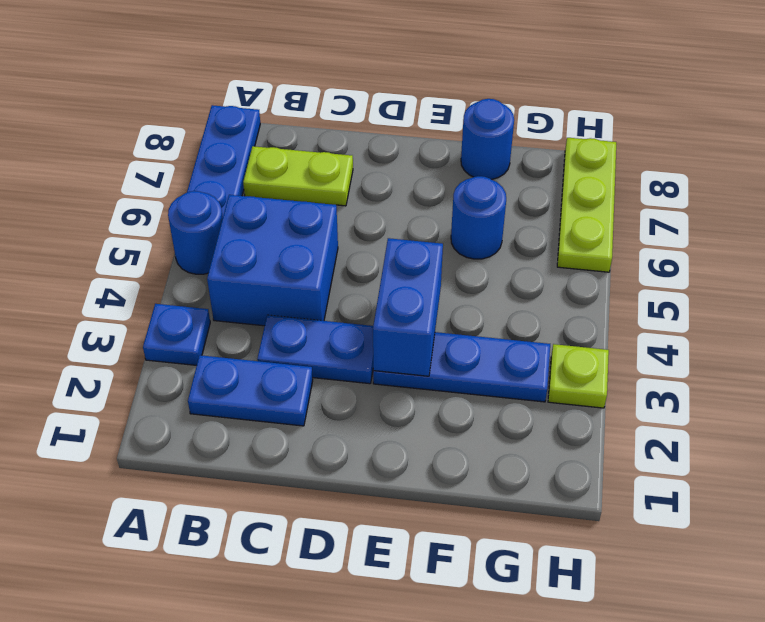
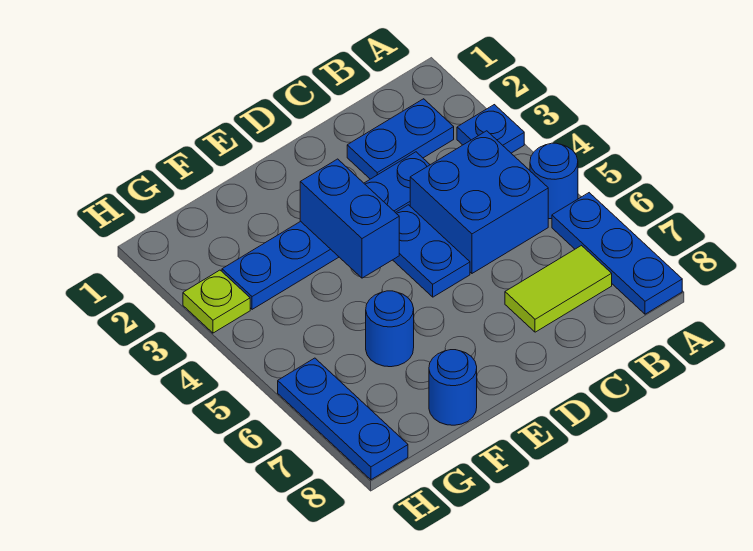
lime 1x2 plate [243,146,353,206] -> lime 1x2 tile [505,246,612,332]
none -> blue 1x2 plate [393,205,470,297]
lime 1x3 plate [557,138,616,272] -> blue 1x3 plate [278,358,408,480]

